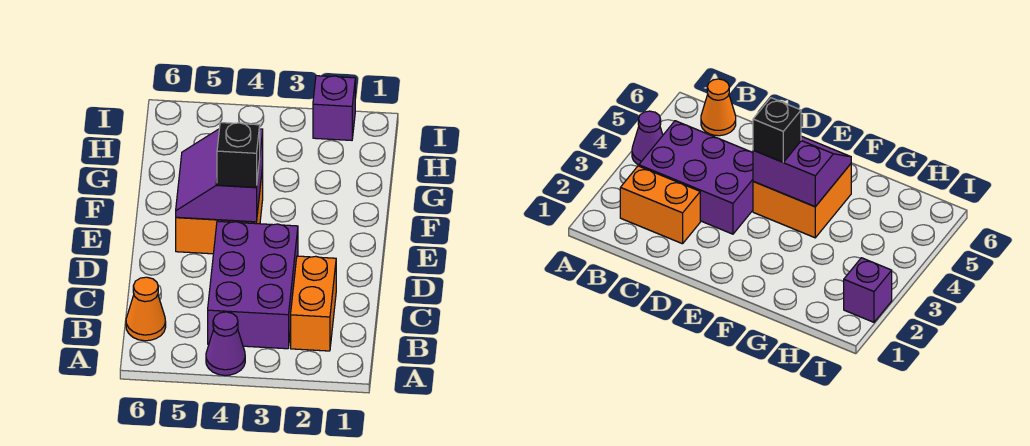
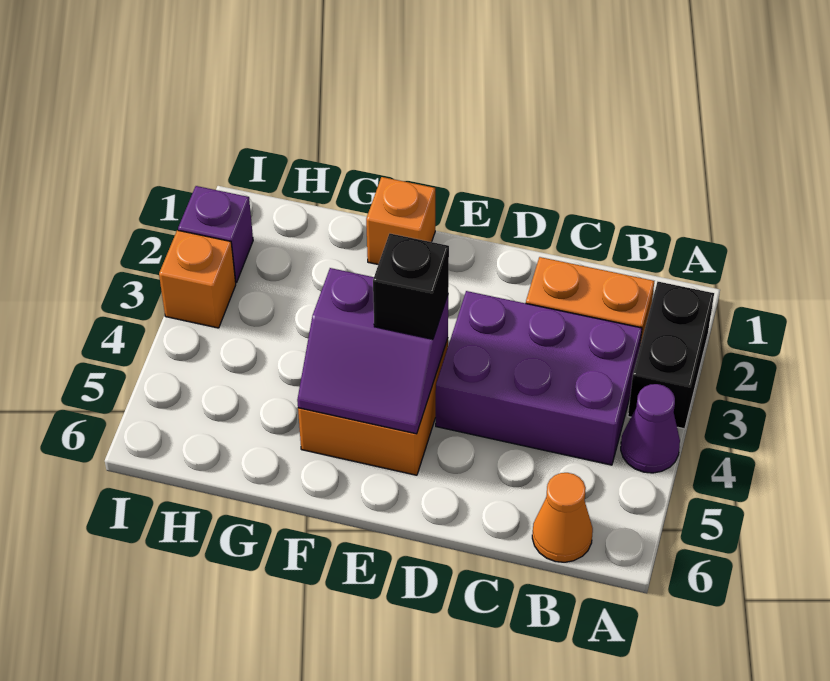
none -> black 1x2 brick [628,282,714,429]
none -> orange 1x1 brick [366,177,435,264]
none -> orange 1x1 brick [159,230,236,328]

